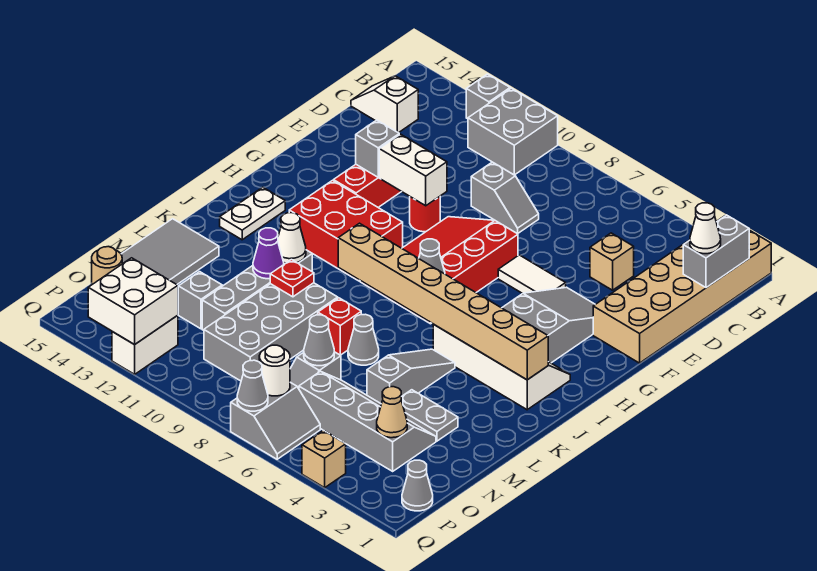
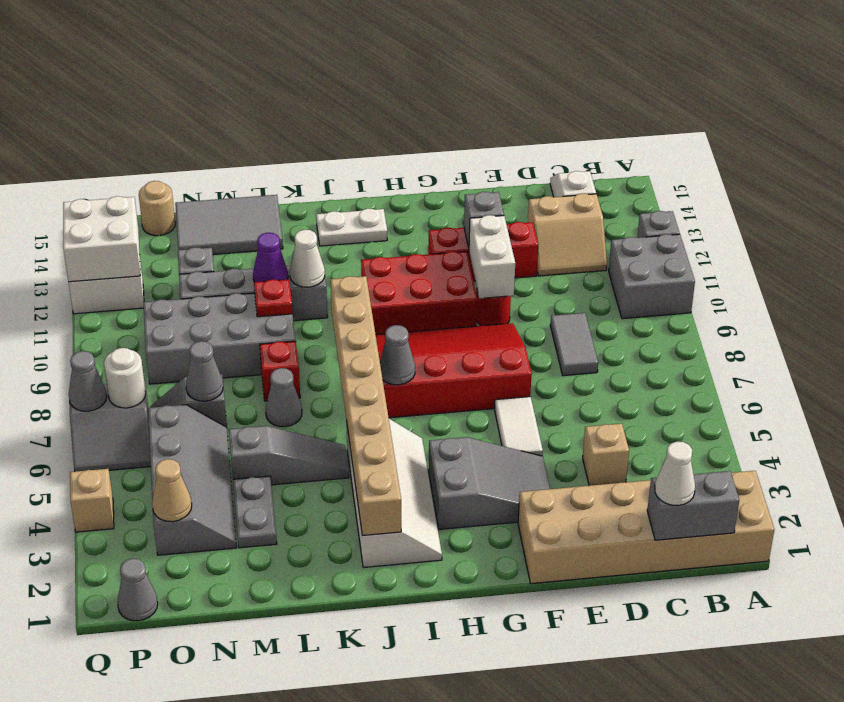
none -> tan 2x2 slope [528,193,607,276]
grey 1x2 slope [471,162,539,234] -> grey 1x2 tile [550,313,598,376]
red 2x3 brick [289,181,403,281] -> red 2x3 brick turned to [361,251,477,335]

